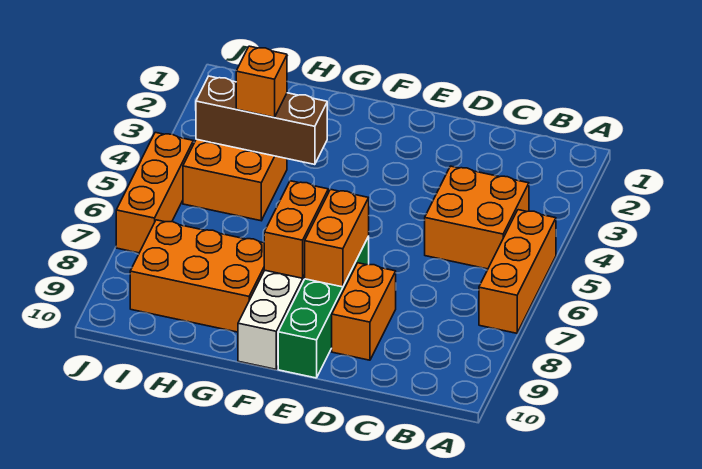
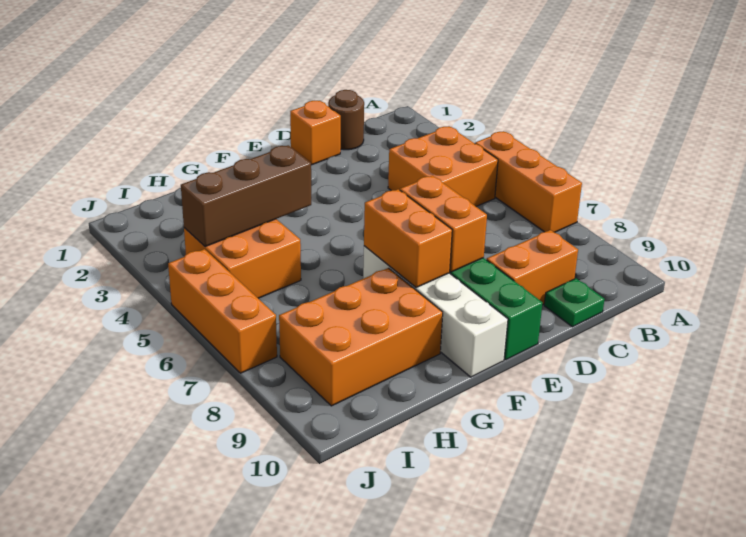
none -> brown 1x1 round brick [328,90,364,150]
none -> green 1x1 plate [544,278,605,327]
orange 1x2 brick [332,263,396,360] -> orange 1x2 brick turned to [487,230,578,305]
orange 1x1 brick [236,46,287,117] -> orange 1x1 brick moved to [290,101,341,165]

